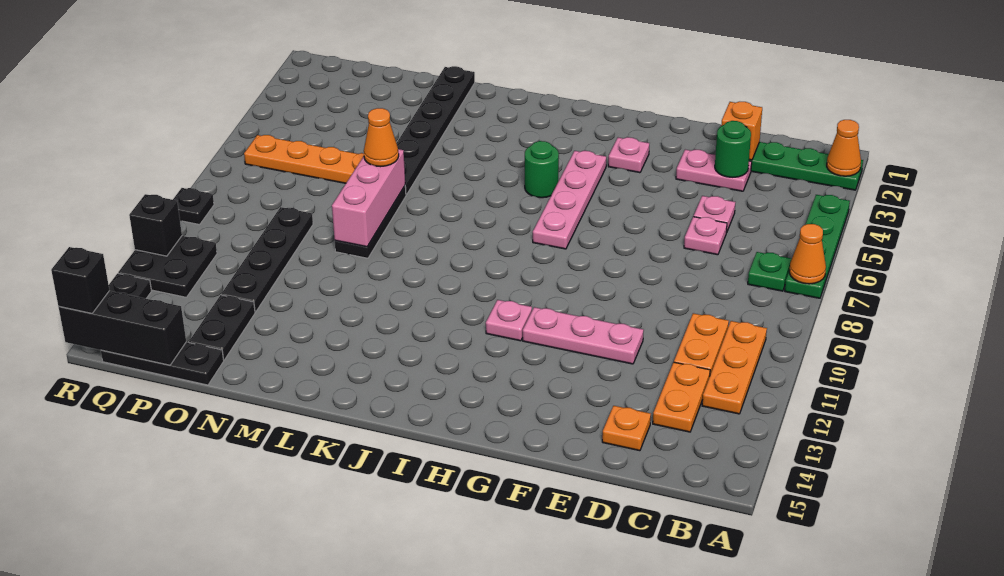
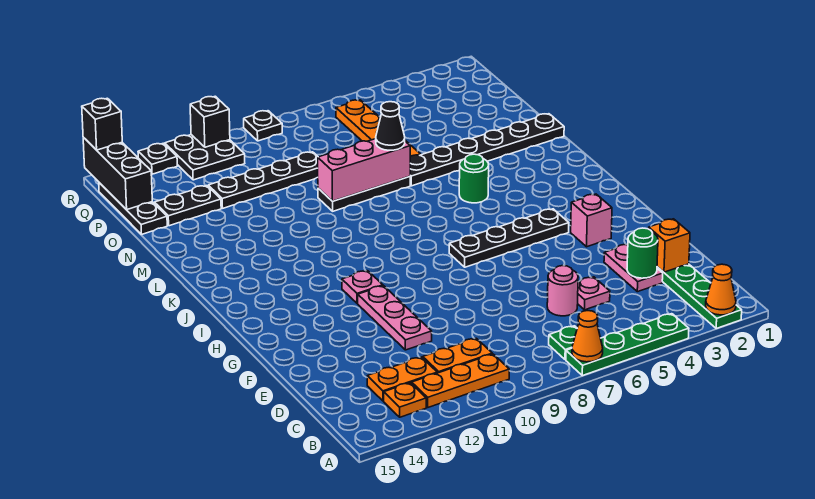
pink 1x1 plate [684,217,727,255] -> pink 1x1 round brick [547,266,578,316]
orange 1x1 plate [602,406,651,451] -> orange 1x1 plate moved to [384,383,426,417]
pink 1x1 plate [608,137,649,173] -> pink 1x1 brick [571,194,612,247]
pink 1x4 plate [533,151,606,249] -> black 1x4 plate [449,209,569,267]
green 1x1 round brick [525,141,559,198] -> green 1x1 round brick moved to [459,154,489,203]
orange 1x1 cone [364,108,399,167] -> black 1x1 cone [376,102,405,150]

